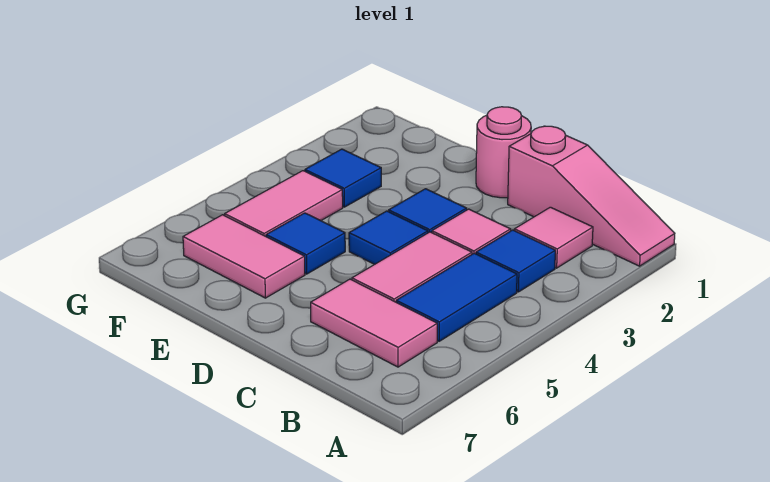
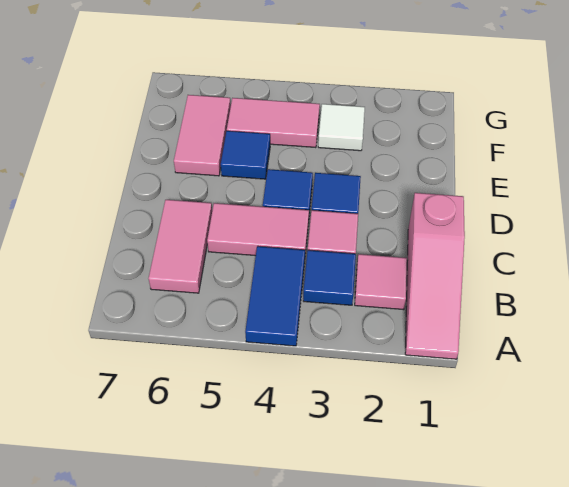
blue 1x2 tile [396,253,517,341] -> blue 1x2 tile turned to [245,246,305,346]
pink 1x1 round brick [476,107,531,198] -> none
blue 1x1 tile [305,149,381,207] -> white 1x1 tile [318,104,365,151]

